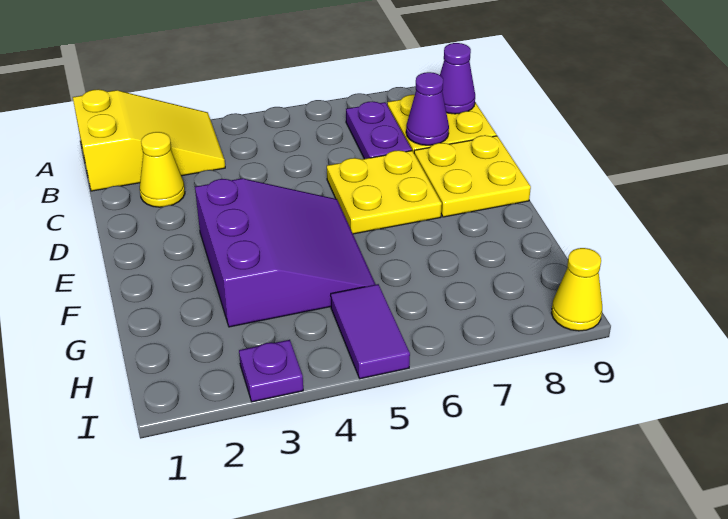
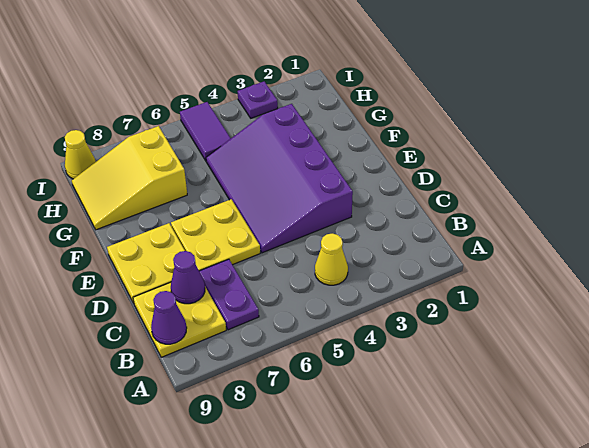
yellow 2x3 slope [73,89,225,191] -> yellow 2x3 slope moved to [72,126,187,230]
yellow 1x1 cone [140,132,185,207] -> yellow 1x1 cone moved to [315,233,348,285]
purple 3x3 slope [195,178,376,327] -> purple 3x4 slope [206,104,353,253]

